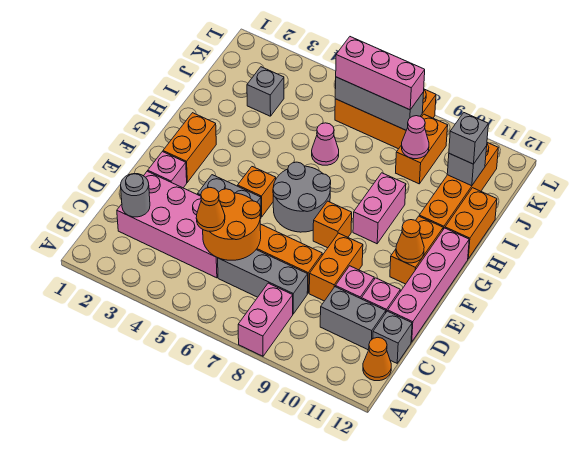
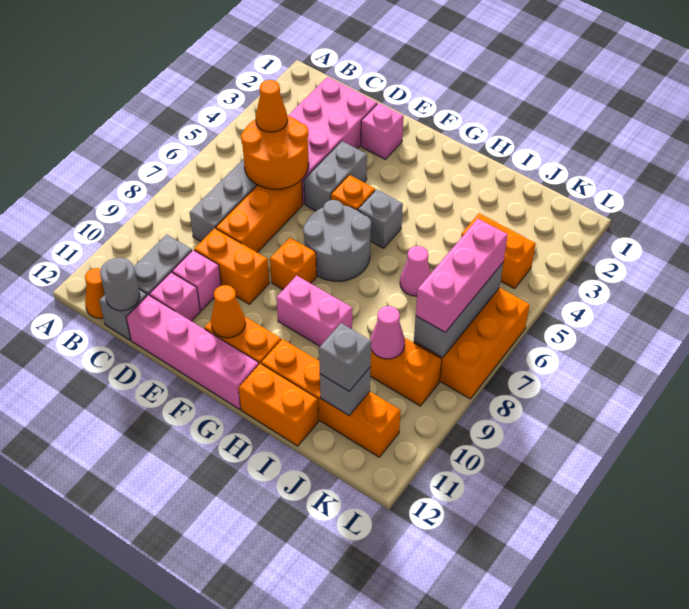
pink 1x2 brick [238,283,293,356] -> none
grey 1x1 round brick [121,174,150,217] -> grey 1x1 round brick moved to [100,258,140,311]
orange 1x2 brick [163,113,216,182] -> orange 1x2 brick moved to [461,213,536,289]
grey 1x1 brick [247,67,284,116] -> grey 1x1 brick moved to [358,189,403,248]

